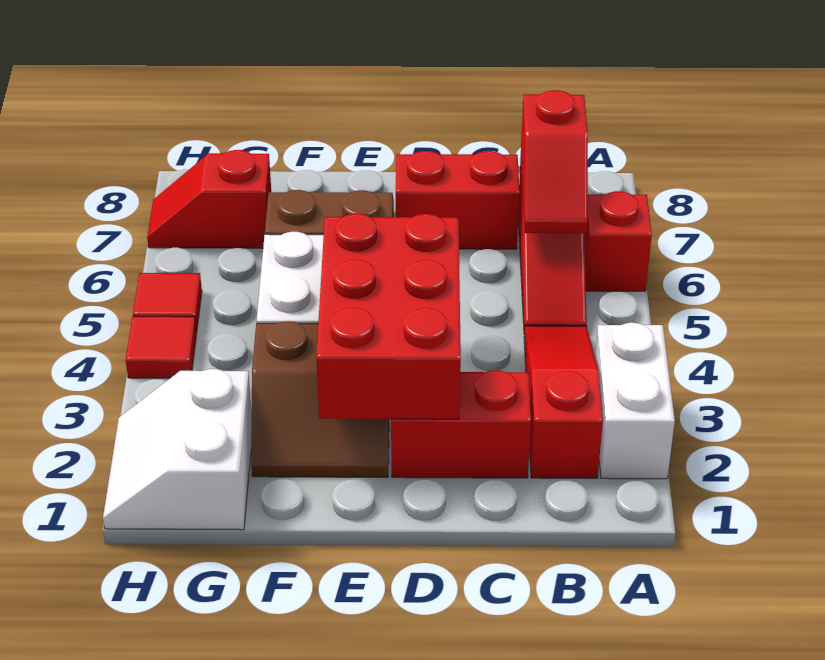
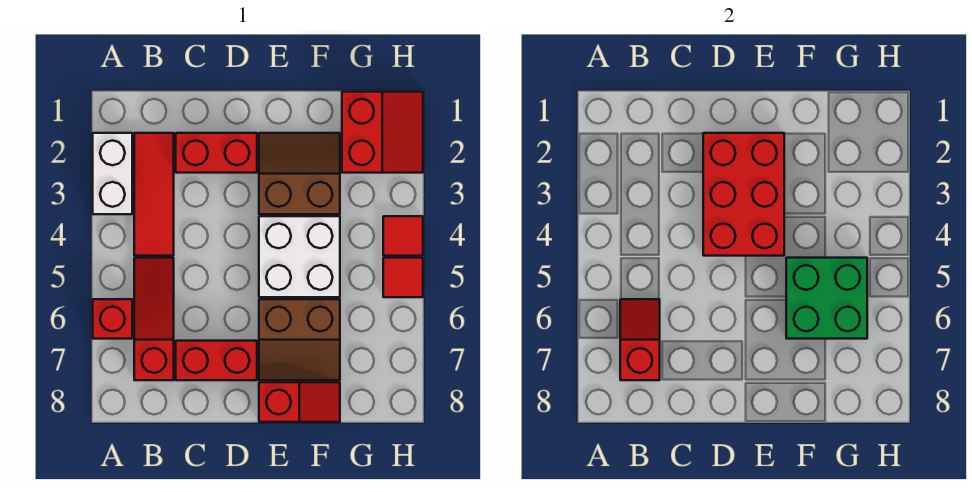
red 1x3 slope [524,326,603,478] -> red 1x3 tile [134,133,174,256]
none -> green 2x2 brick [786,258,867,339]
white 2x2 slope [103,369,252,530] -> red 2x2 slope [342,92,423,173]
red 1x2 slope [147,150,271,248] -> red 1x2 slope moved to [259,382,340,422]

